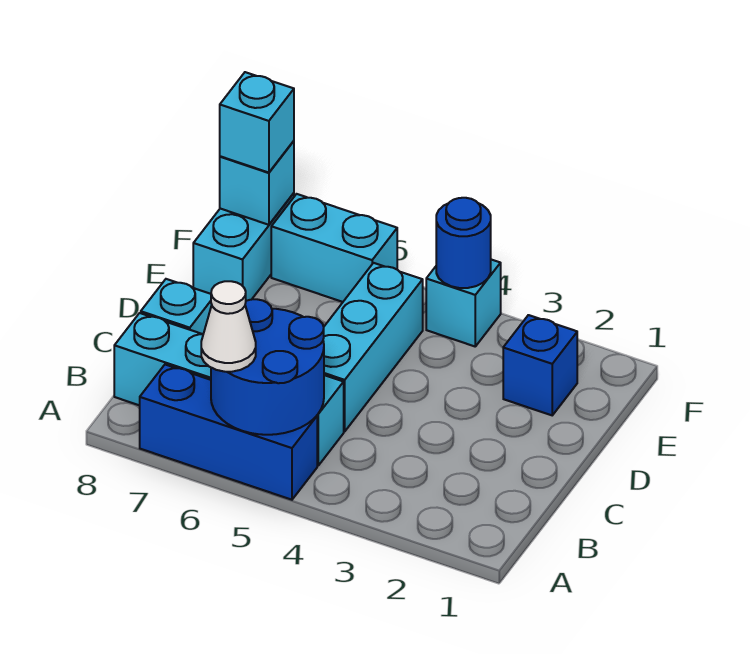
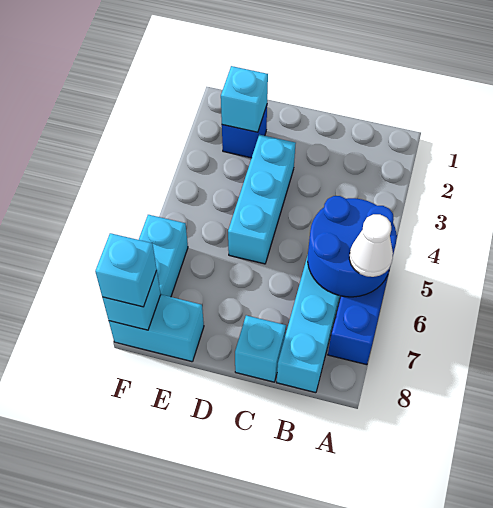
cyan 1x3 brick [323,263,423,431] -> cyan 1x3 brick turned to [228,135,296,264]
cyan 1x1 brick [426,260,501,346] -> cyan 1x1 brick moved to [221,66,268,132]
blue 1x1 round brick [436,198,491,288] -> none

